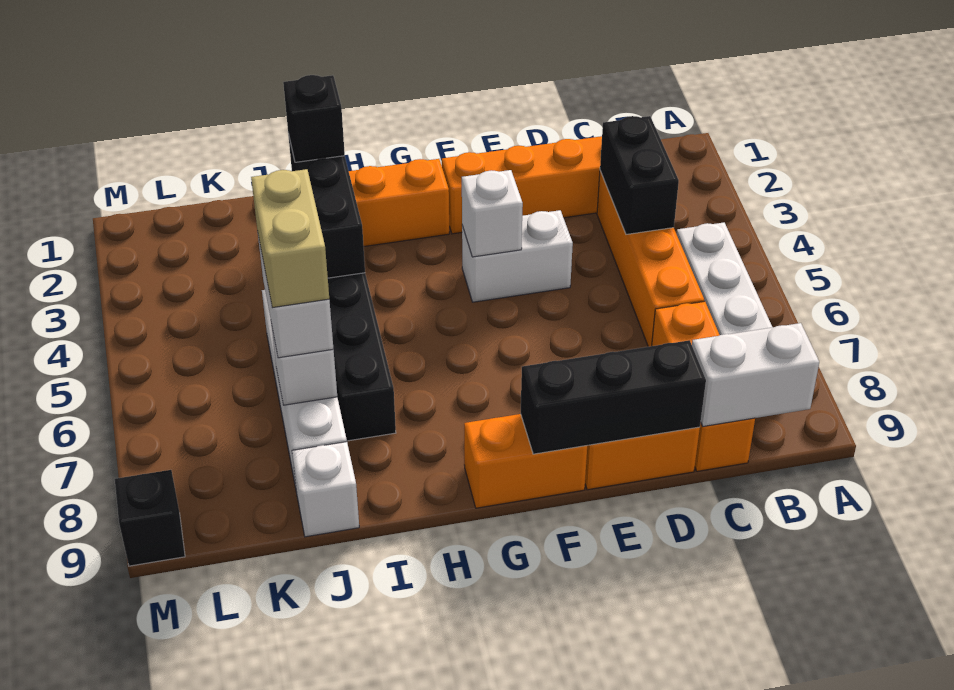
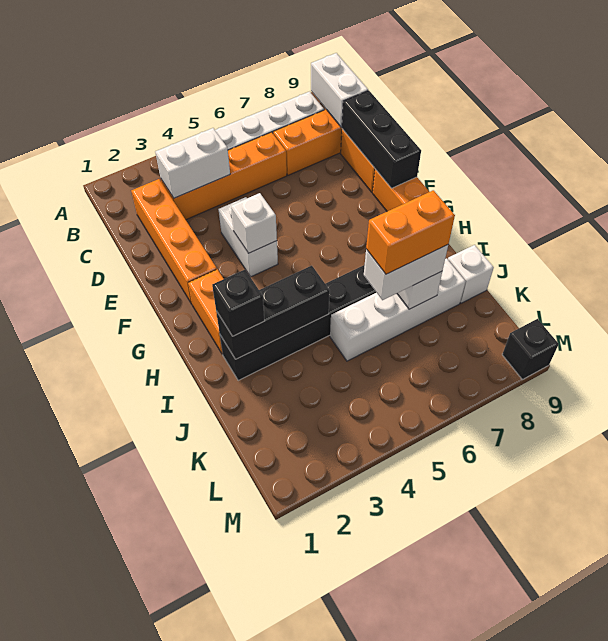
black 1x2 brick [600,116,679,234] -> white 1x2 brick [155,128,230,198]
tan 1x2 brick [251,169,329,308] -> orange 1x2 brick [366,190,455,274]

